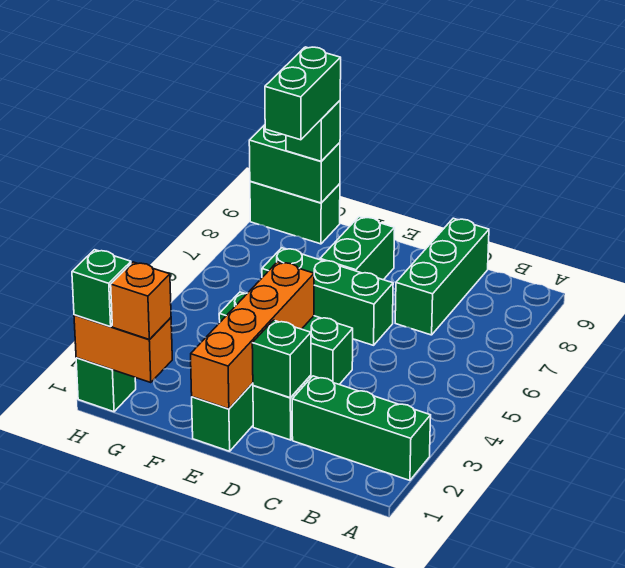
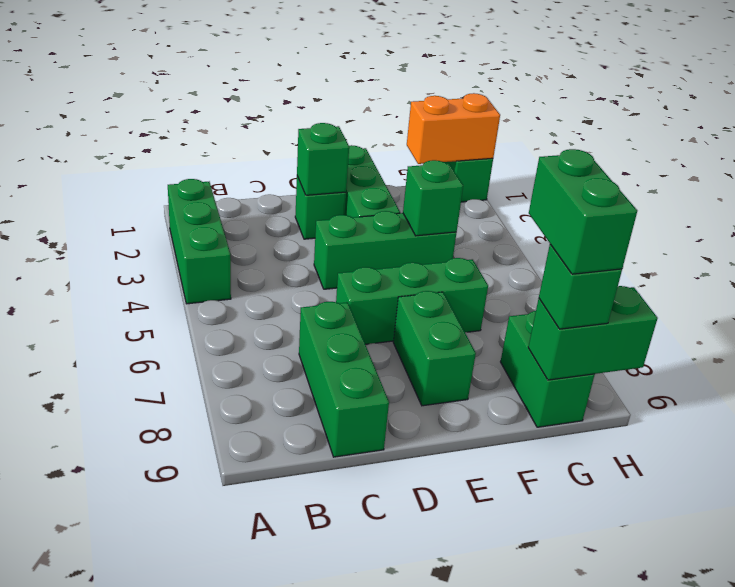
green 1x3 brick [292,376,431,480] -> green 1x3 brick turned to [168,179,231,304]
orange 1x4 brick [191,262,314,409] -> none
orange 1x1 brick [111,262,171,340] -> none
green 1x2 brick [250,181,340,244] -> green 1x2 brick turned to [501,311,595,427]
green 1x1 brick [72,250,131,327] -> green 1x1 brick moved to [403,160,463,236]

